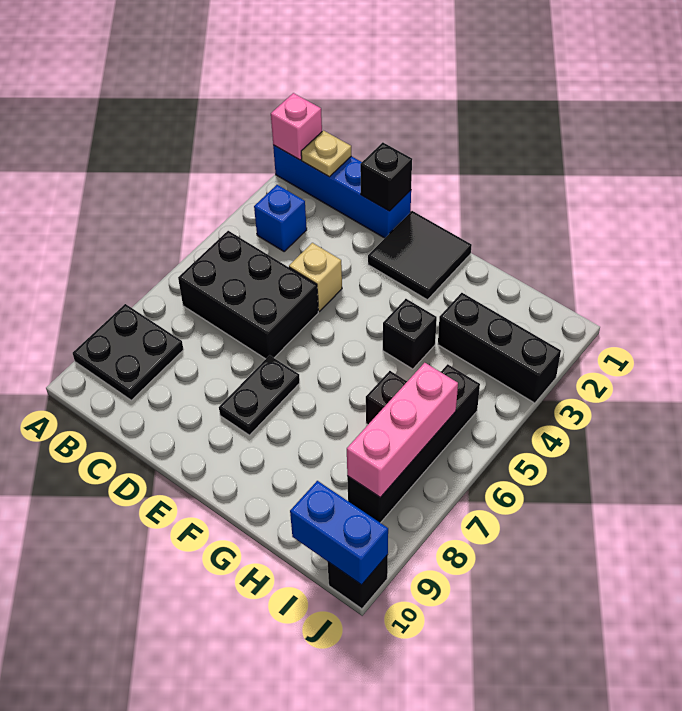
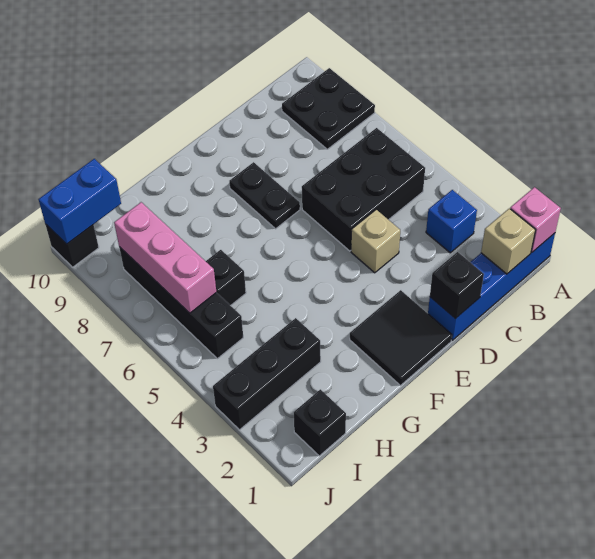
tan 1x1 plate [301,131,351,177] -> tan 1x1 brick [481,208,536,274]
black 1x1 brick [383,299,437,369] -> black 1x1 brick moved to [294,389,346,456]

